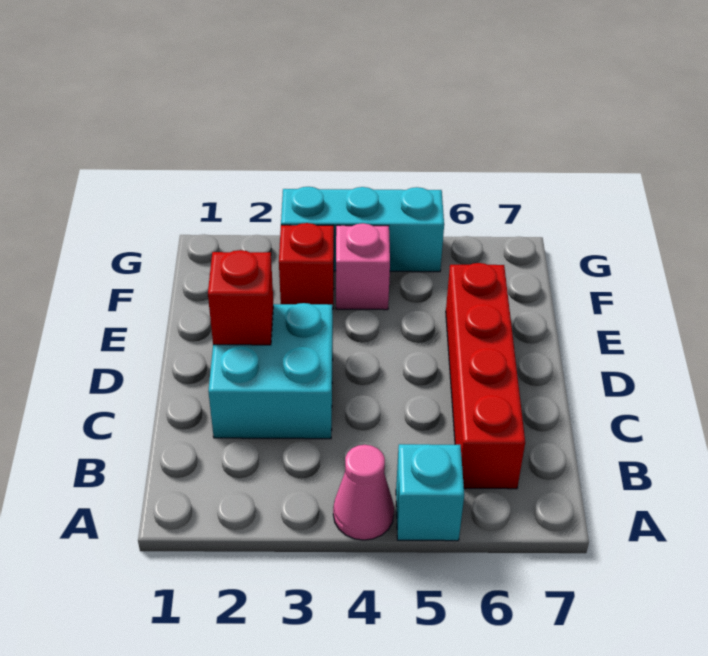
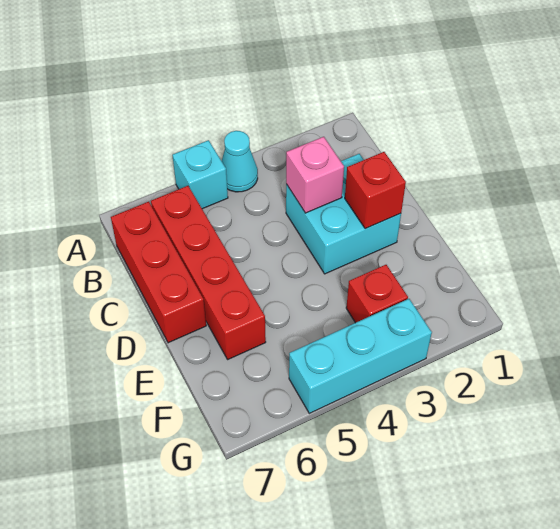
pink 1x1 cone [333,445,394,540] -> cyan 1x1 cone [222,131,258,192]
none -> red 1x3 brick [111,202,206,343]
pink 1x1 brick [336,223,390,310] -> pink 1x1 brick moved to [286,137,344,213]

